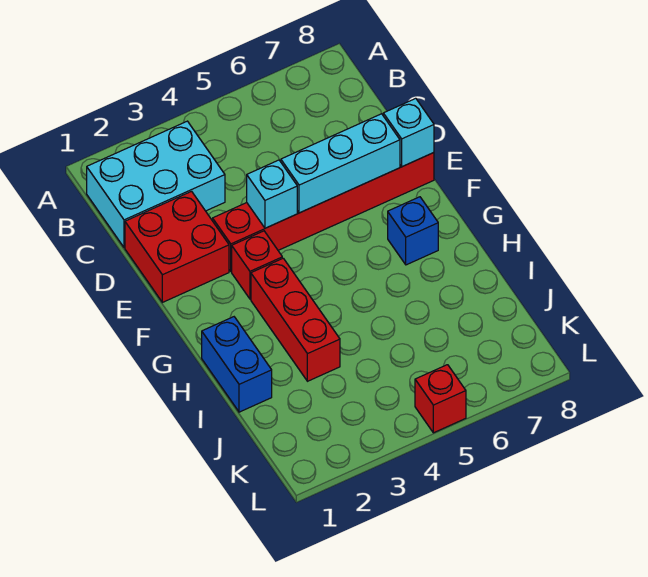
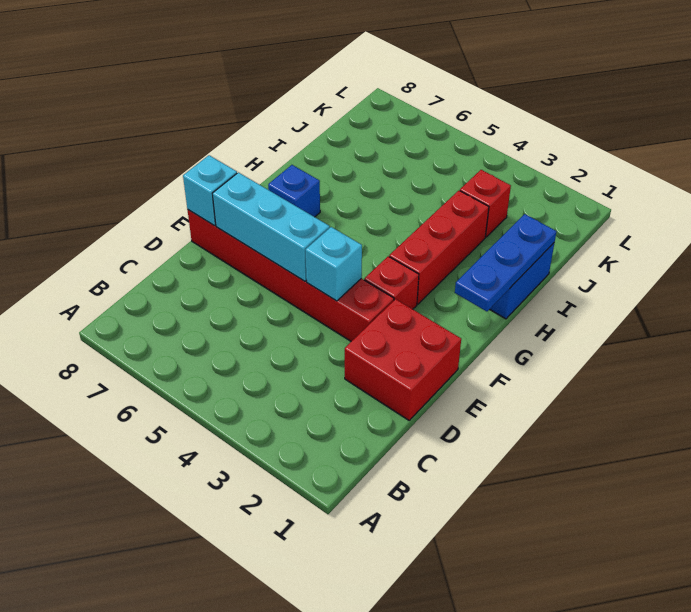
cyan 2x3 brick [87,121,225,248] -> none
none -> blue 1x3 plate [455,214,556,311]
red 1x1 brick [415,365,466,433] -> red 1x1 brick moved to [460,170,511,237]

